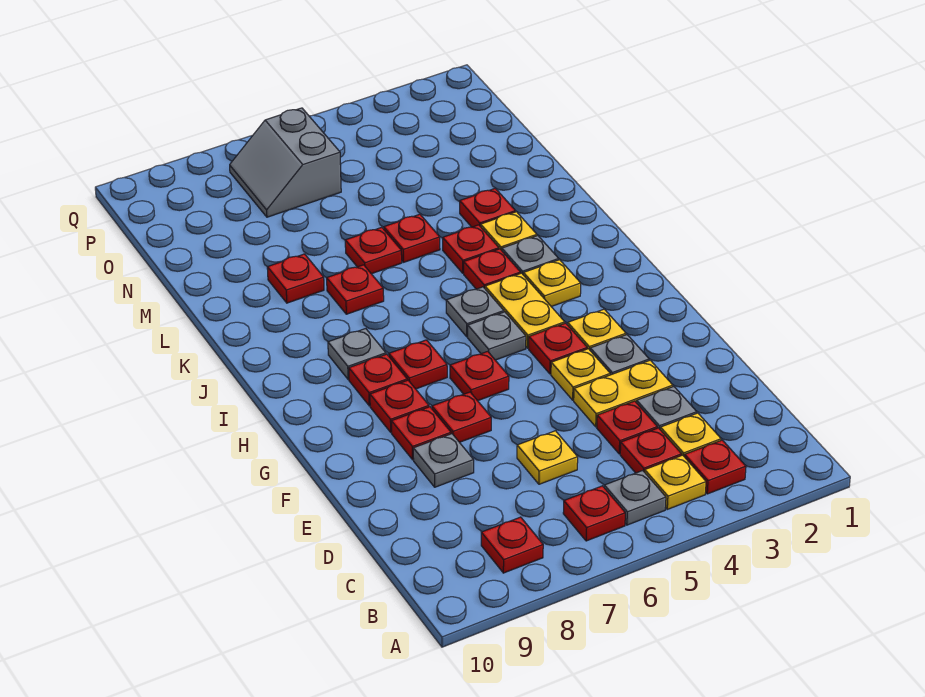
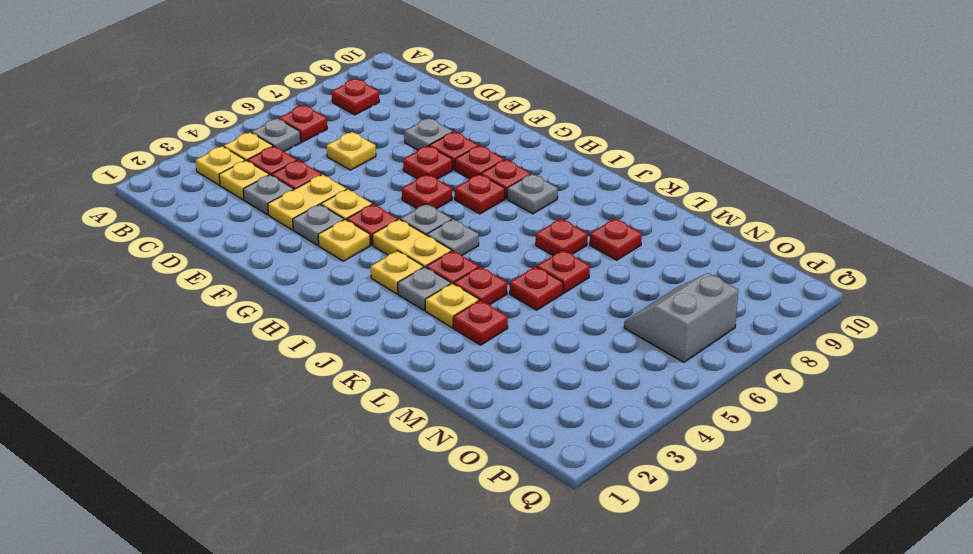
red 1x1 plate [685,440,746,494] -> yellow 1x1 plate [196,146,245,185]
grey 2x2 slope [230,108,341,217] -> grey 2x2 slope turned to [624,273,738,362]

